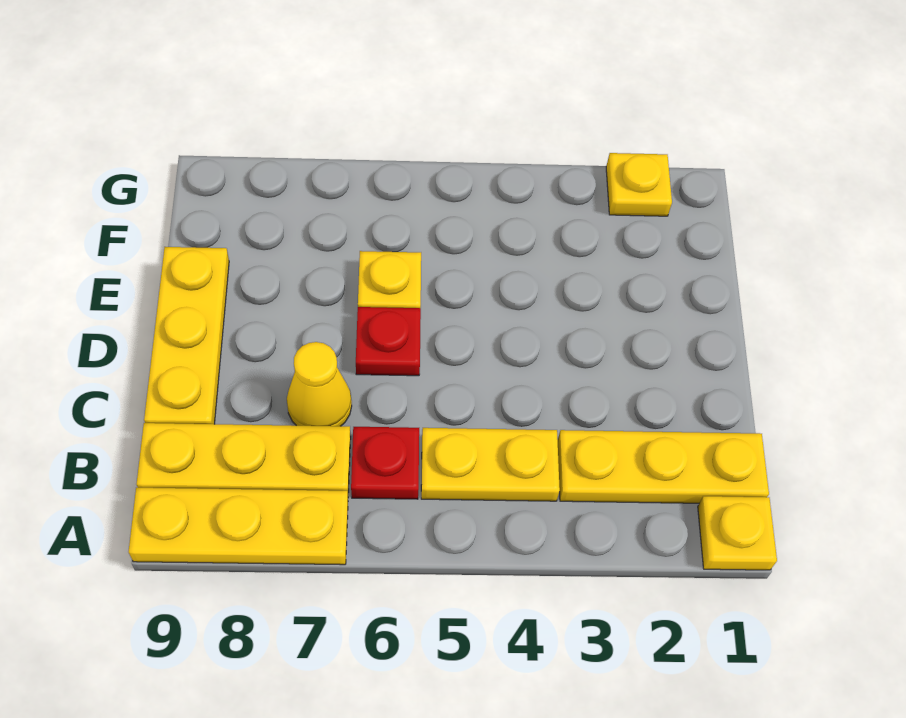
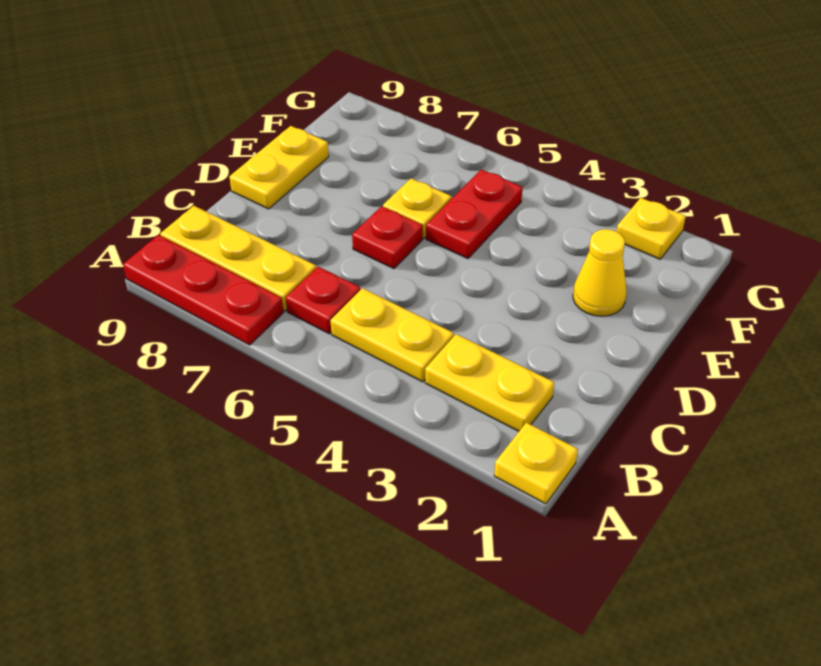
yellow 1x3 plate [129,488,348,565] -> red 1x3 plate [123,235,284,345]
yellow 1x3 plate [558,430,769,503] -> yellow 1x2 plate [425,334,554,431]
yellow 1x1 cone [287,342,352,426] -> yellow 1x1 cone moved to [573,229,626,316]
yellow 1x3 plate [144,247,229,424] -> yellow 1x2 plate [229,126,329,209]
none -> red 1x2 plate [426,170,523,259]

